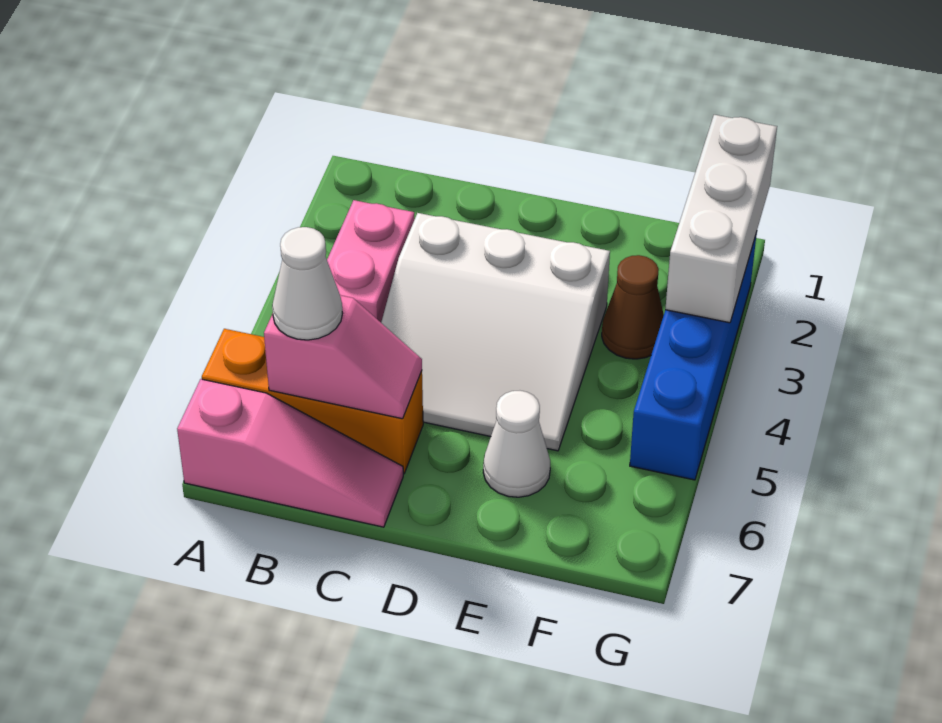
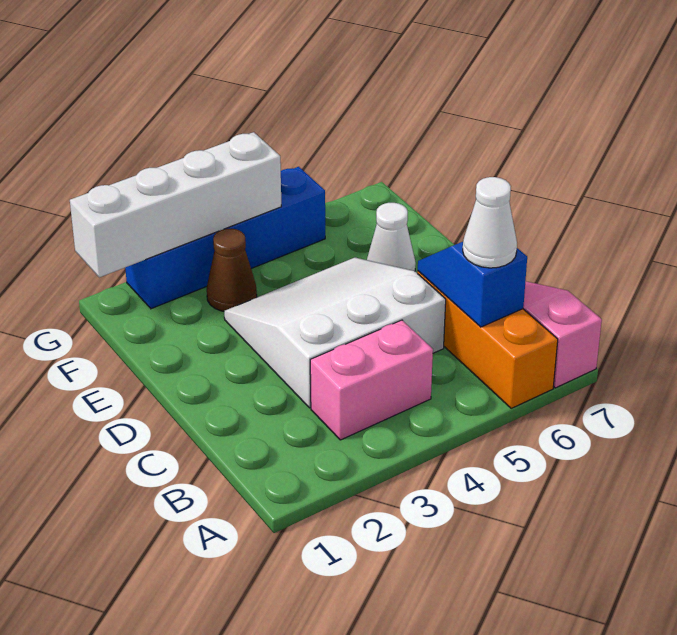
pink 1x2 slope [264,295,422,419] -> blue 1x2 slope [418,242,527,327]
white 3x3 slope [381,213,610,451] -> white 3x3 slope turned to [224,258,446,408]
white 1x3 brick [665,115,777,323] -> white 1x4 brick [70,132,281,277]

